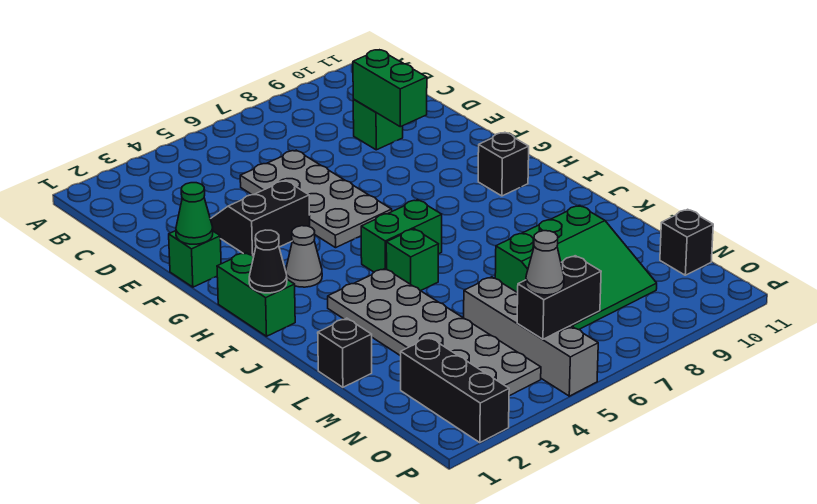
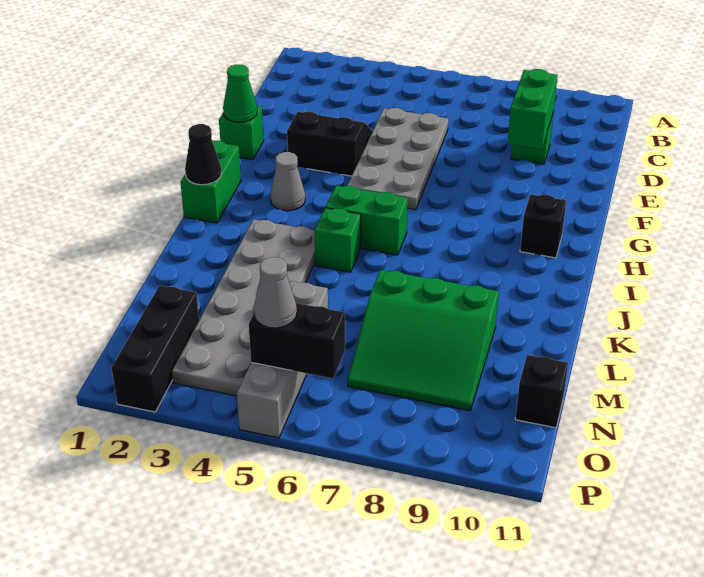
black 1x1 brick [318,318,372,387] -> none

